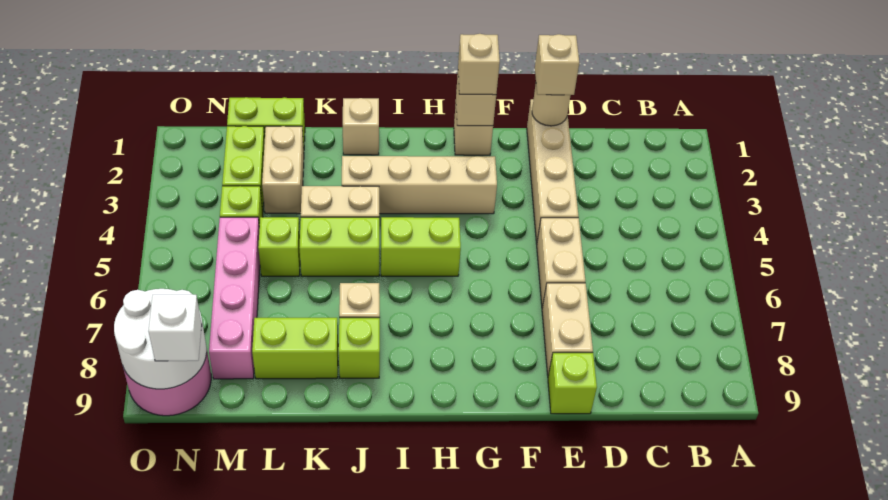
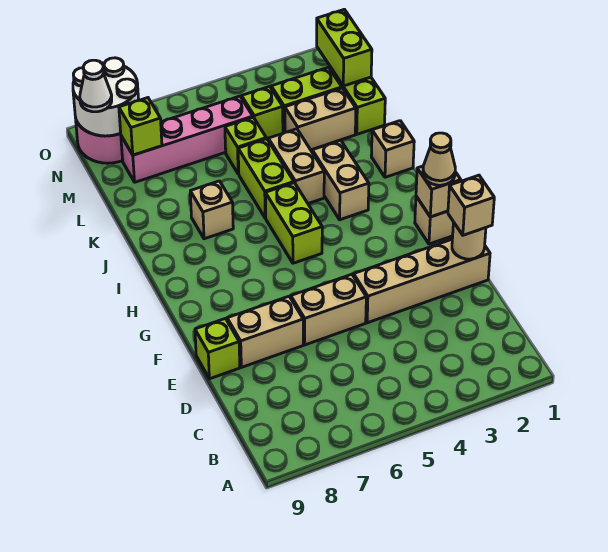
tan 1x1 brick [458,34,500,95] -> tan 1x1 cone [423,133,455,185]
tan 1x4 brick [342,156,497,214] -> tan 1x2 brick [312,140,369,220]
lime 1x1 brick [339,318,380,378] -> lime 1x1 brick moved to [119,98,162,155]
lime 1x2 brick [252,318,338,379] -> lime 1x2 brick moved to [317,9,372,86]
white 1x1 brick [148,295,202,361] -> white 1x1 cone [80,60,112,112]

